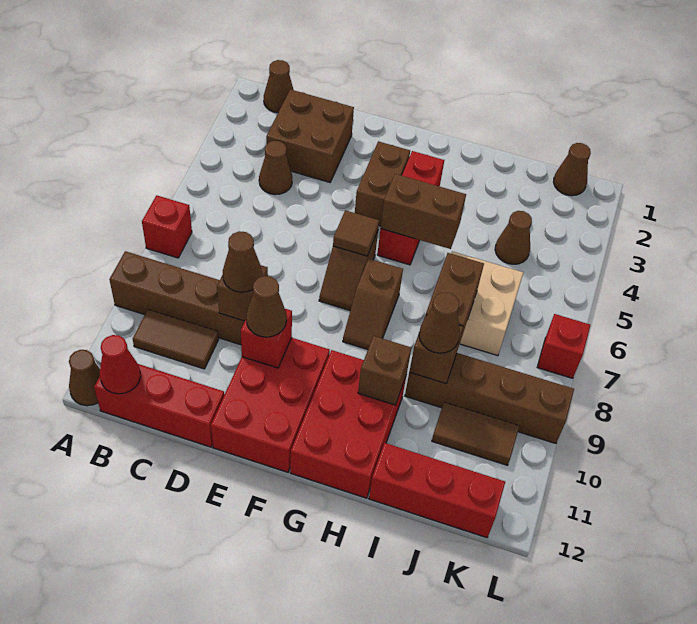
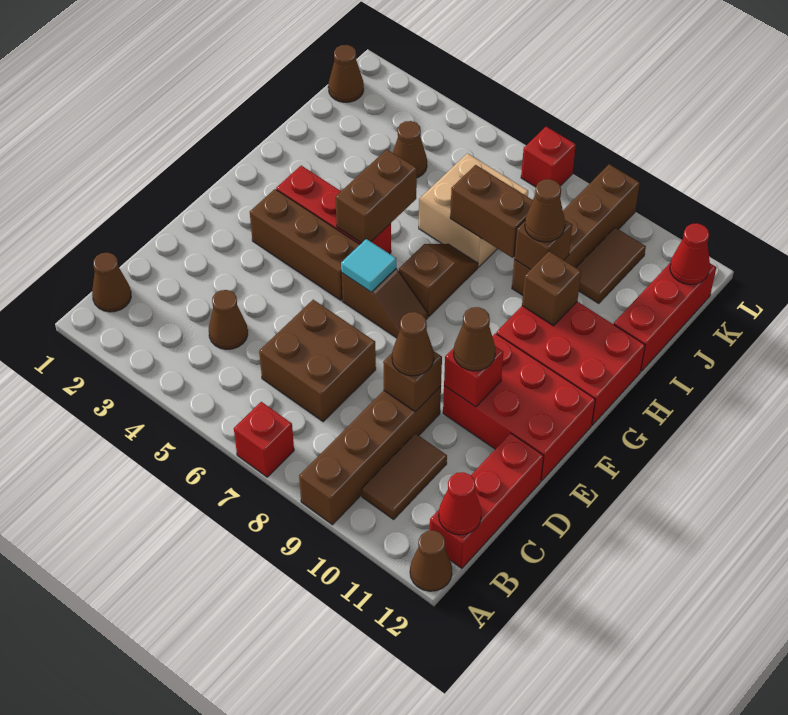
brown 2x2 brick [266,89,354,182] -> brown 2x2 brick moved to [259,300,376,422]
brown 1x2 brick [355,141,410,226] -> brown 1x3 brick [250,189,360,300]
brown 1x1 tile [333,210,379,256] -> cyan 1x1 tile [341,239,396,292]
brown 1x2 slope [343,259,403,350] -> brown 1x2 slope turned to [399,244,478,317]
none -> red 1x1 cone [670,223,710,284]

